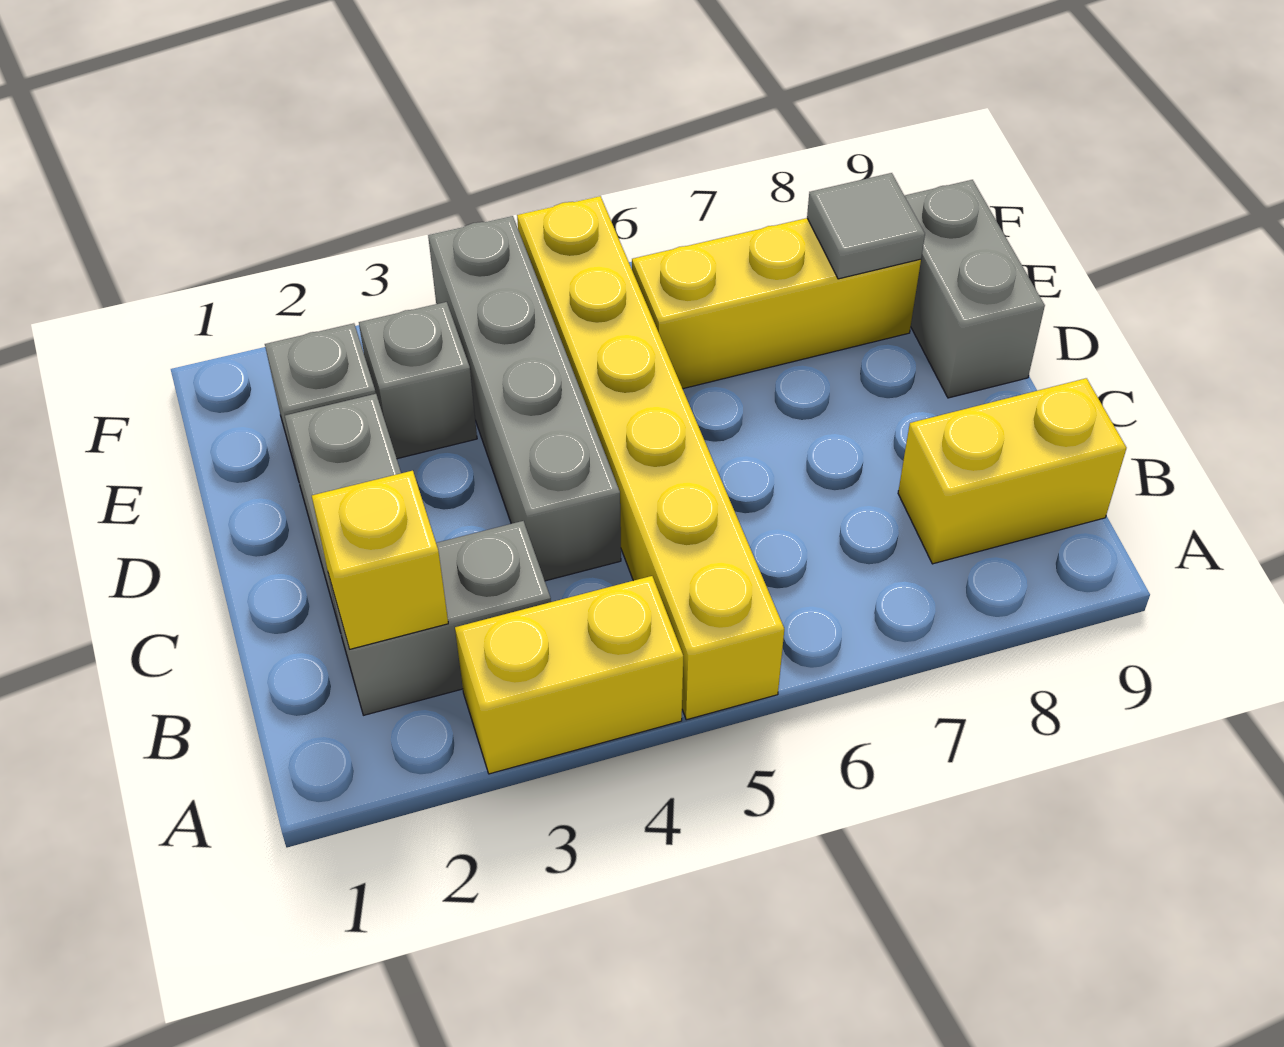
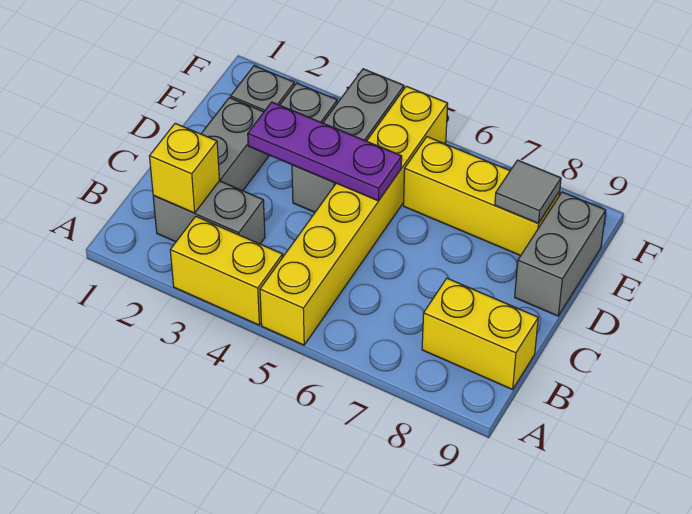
grey 1x4 brick [428,216,621,581] -> grey 1x3 brick [292,69,404,212]
none -> purple 1x3 plate [248,102,402,201]

